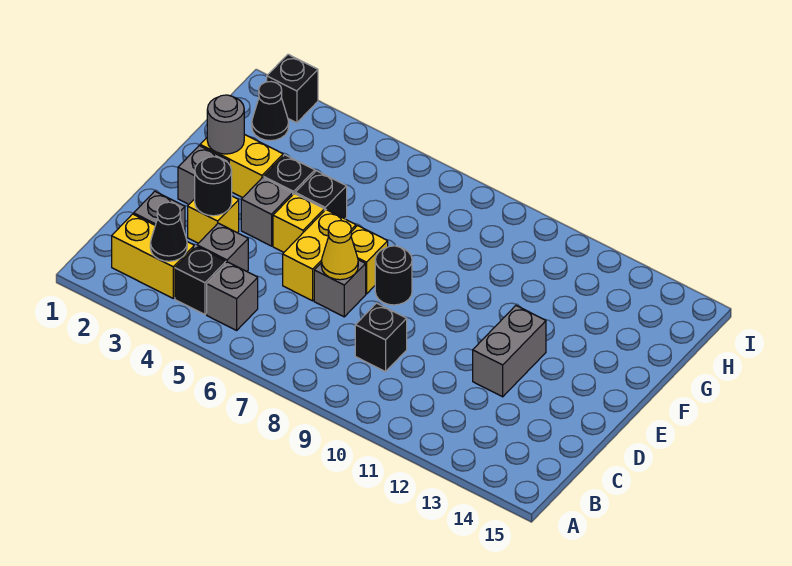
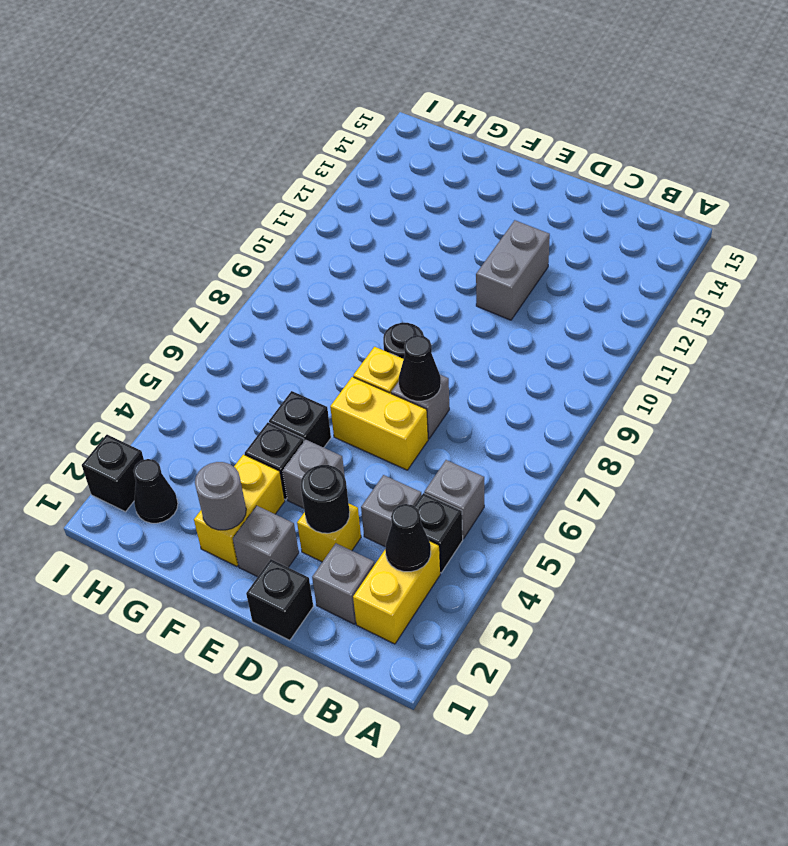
black 1x1 brick [355,303,407,372] -> black 1x1 brick moved to [246,559,313,640]
yellow 1x1 cone [321,221,358,280] -> black 1x1 cone [399,335,441,401]
grey 1x2 brick [473,306,546,397] -> grey 1x2 brick turned to [476,220,550,320]
yellow 1x1 brick [273,194,324,252] -> none

